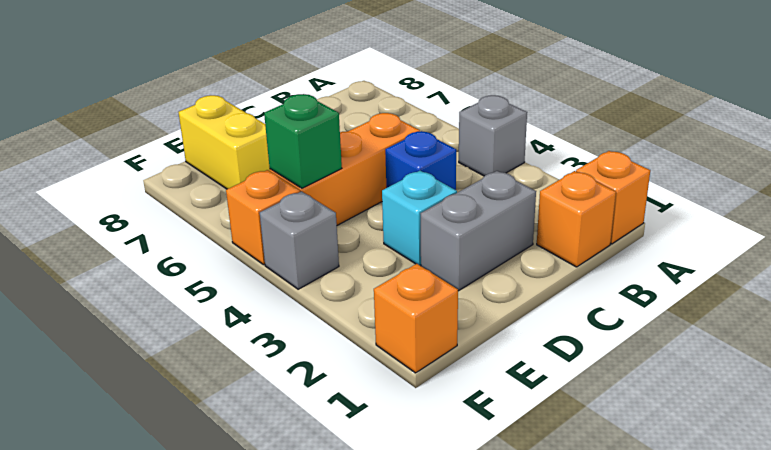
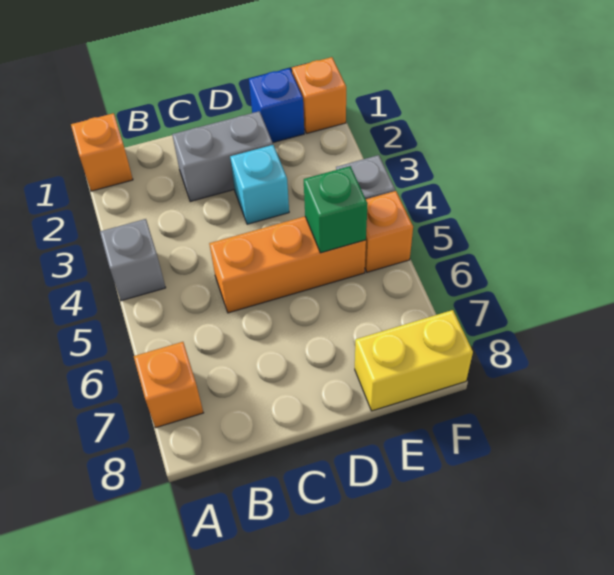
orange 1x1 brick [537,171,616,267] -> orange 1x1 brick moved to [134,342,203,428]
blue 1x1 brick [385,131,456,190] -> blue 1x1 brick moved to [249,68,304,142]
yellow 1x2 brick [178,95,270,189] -> yellow 1x2 brick turned to [355,310,473,411]

